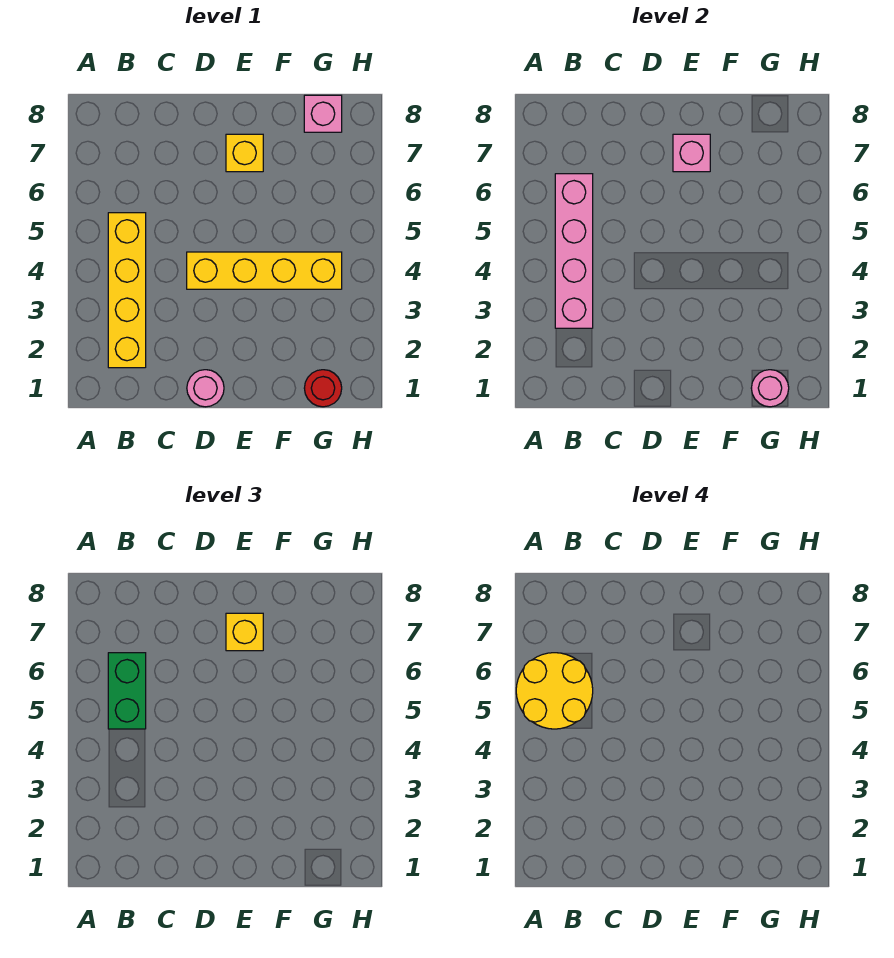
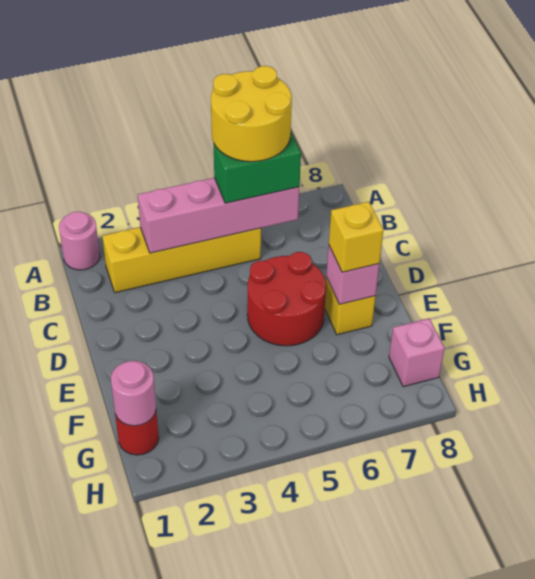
pink 1x1 round brick [187,370,224,407] -> pink 1x1 round brick moved to [59,212,100,270]
yellow 1x4 brick [187,252,342,289] -> none
none -> red 2x2 round brick [247,252,326,346]

